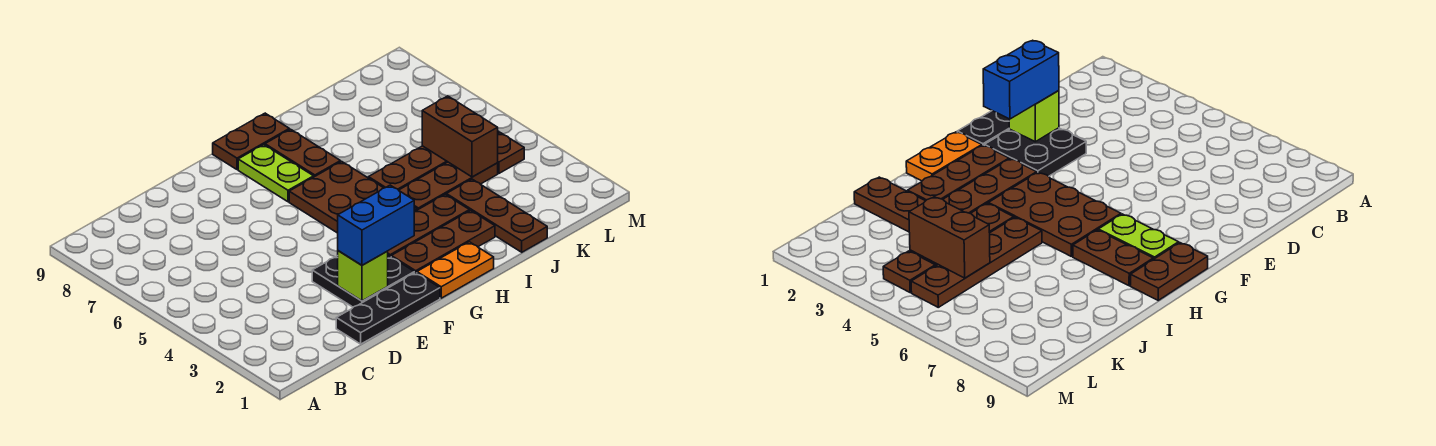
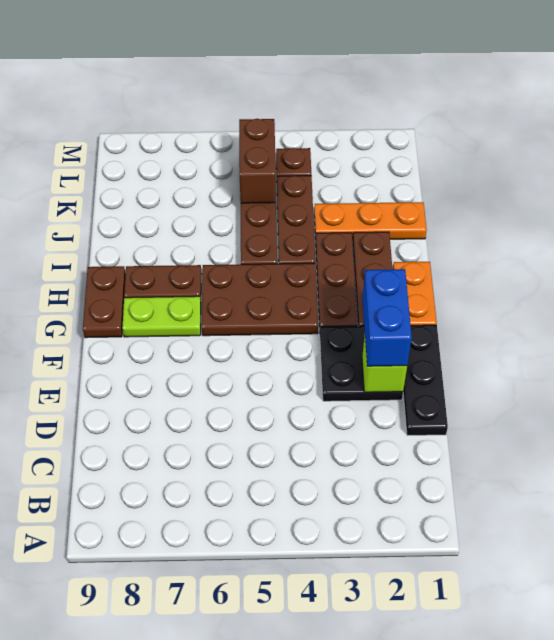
brown 1x3 plate [446,179,547,252] -> orange 1x3 plate [314,202,427,240]
brown 1x2 brick [422,96,498,177] -> brown 1x2 brick turned to [239,119,276,203]

